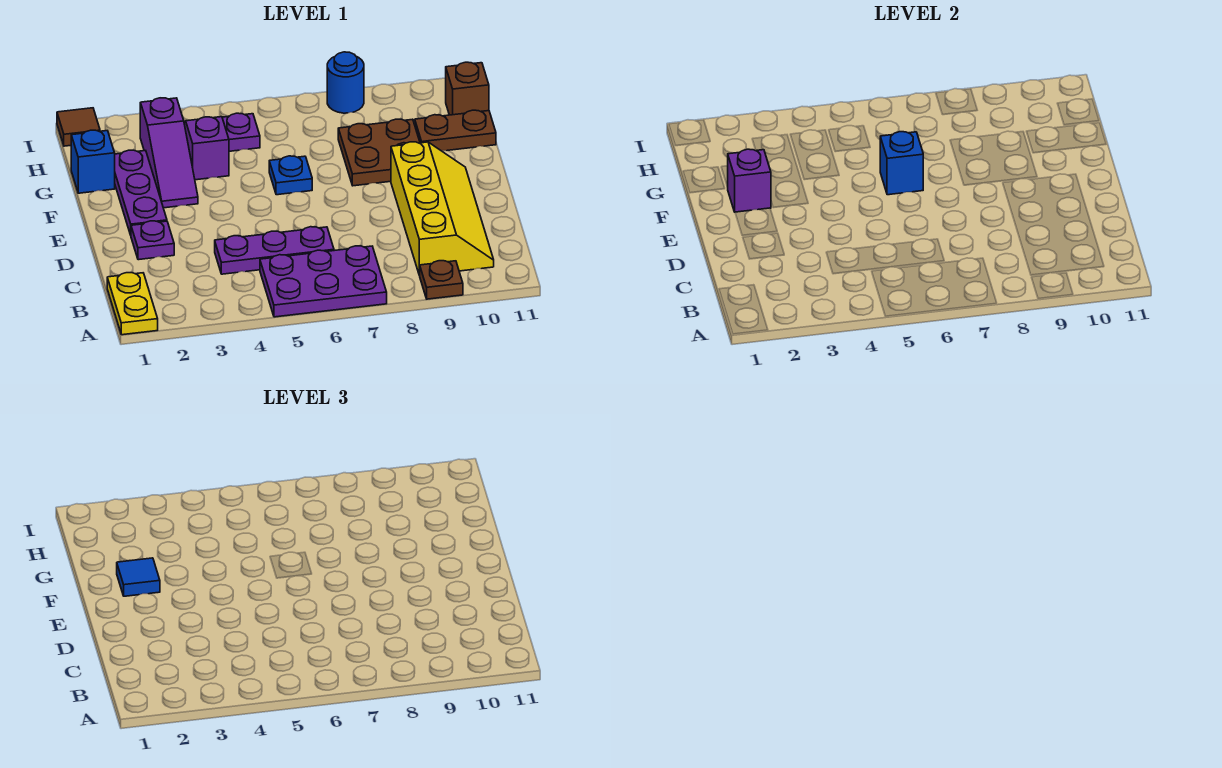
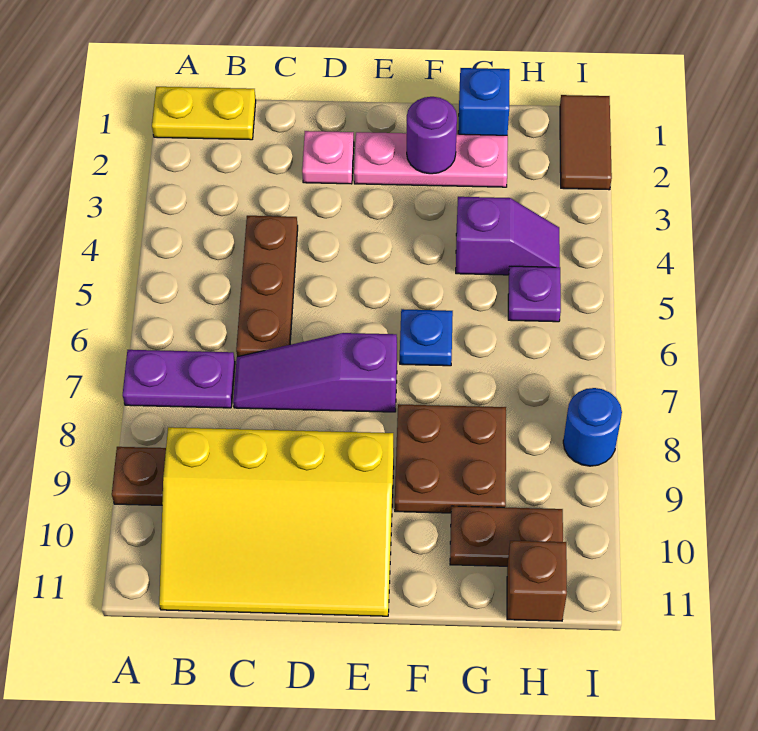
purple 2x3 plate [260,246,387,317] -> purple 1x2 plate [123,350,235,408]
yellow 2x4 slope [391,142,494,275] -> yellow 3x4 slope [159,427,394,616]
purple 1x3 plate [215,227,334,274] -> brown 1x3 plate [236,216,298,357]
purple 1x1 plate [131,221,174,260] -> pink 1x1 plate [302,131,354,184]
purple 1x3 plate [115,150,167,235] -> pink 1x3 plate [354,132,508,187]
purple 1x1 brick [728,149,771,212] -> purple 1x1 round brick [407,97,457,174]
blue 1x1 tile [117,558,160,596] -> none
purple 1x3 slope [140,98,198,208] -> purple 1x3 slope moved to [233,333,397,412]
blue 1x1 brick [880,132,923,195] -> none
brown 1x2 plate [415,110,496,151] -> brown 1x2 plate turned to [450,506,563,566]
brown 1x1 tile [57,108,100,146] -> brown 1x2 tile [560,95,612,190]

